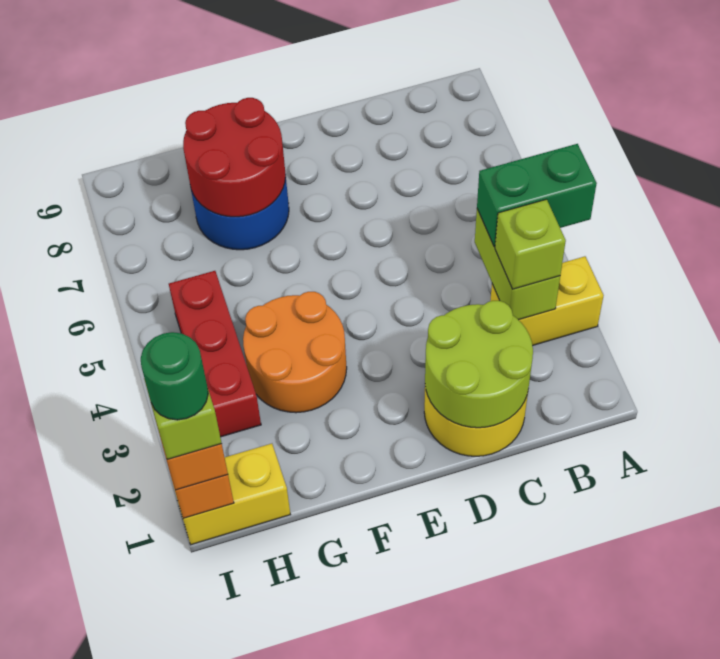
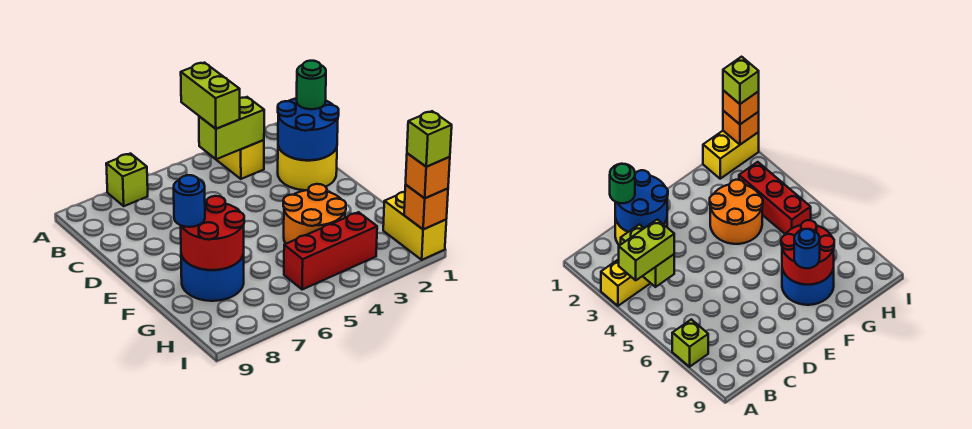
green 1x2 brick [477,144,597,247] -> lime 1x2 brick [181,63,240,129]
lime 1x1 brick [495,199,566,289] -> lime 1x1 brick moved to [106,154,148,206]
lime 2x2 round brick [425,301,533,428] -> blue 2x2 round brick [278,98,339,160]
none -> blue 1x1 round brick [174,175,205,227]
green 1x1 round brick [141,332,208,420] -> green 1x1 round brick moved to [297,61,326,109]

